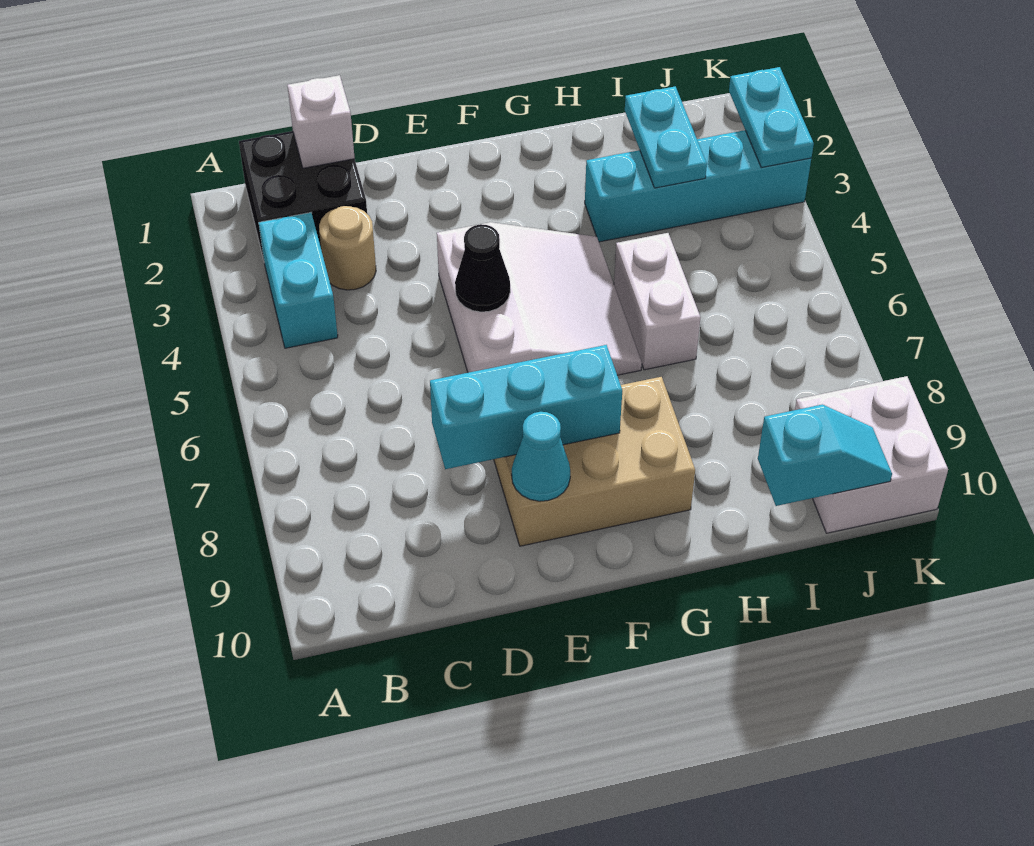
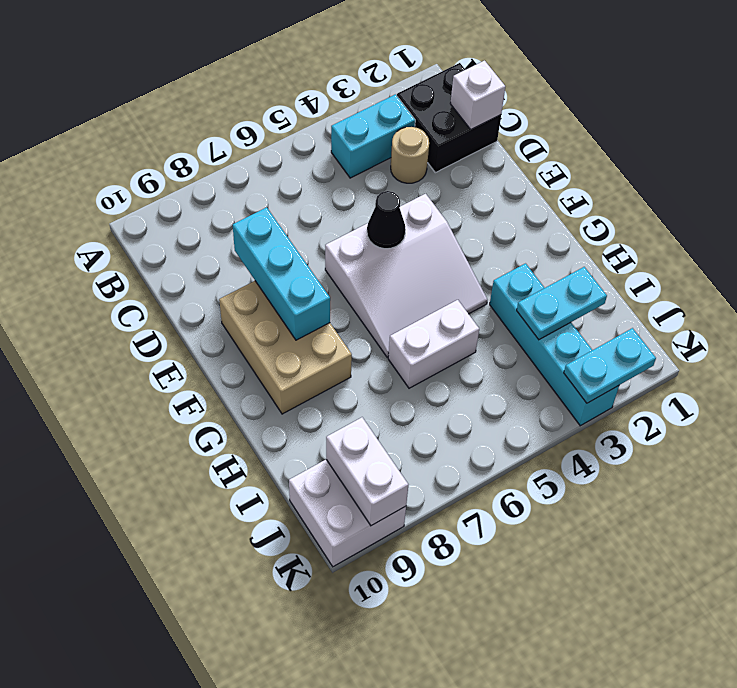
cyan 1x1 cone [512,412,570,501] -> none
cyan 1x2 slope [758,404,892,506] -> none
none -> white 1x2 brick [326,417,408,526]

